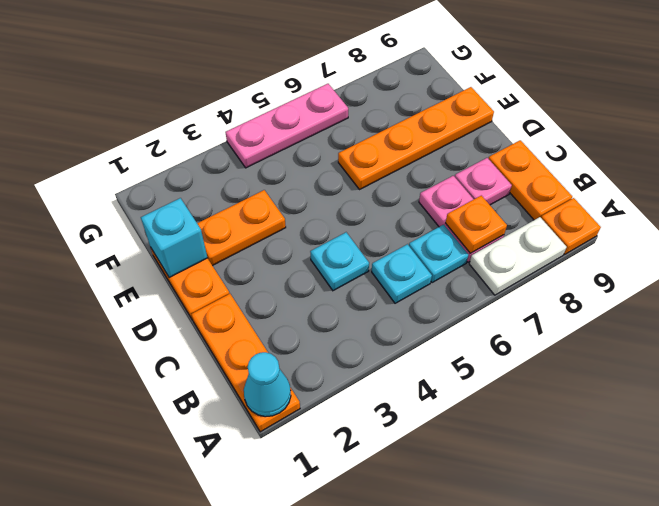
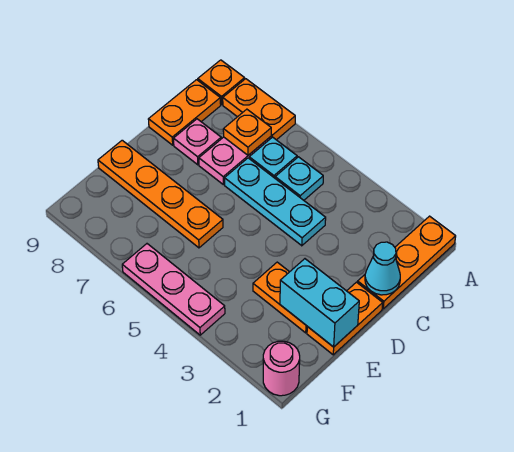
cyan 1x1 cone [244,352,291,417] -> cyan 1x1 cone moved to [365,242,400,295]
white 1x2 plate [469,217,567,295] -> orange 1x2 plate [223,79,295,140]
cyan 1x1 plate [310,232,369,291] -> cyan 1x3 plate [225,158,326,246]
cyan 1x1 brick [141,198,207,278] -> cyan 1x2 brick [280,259,359,347]
none -> pink 1x1 round brick [263,341,300,396]

